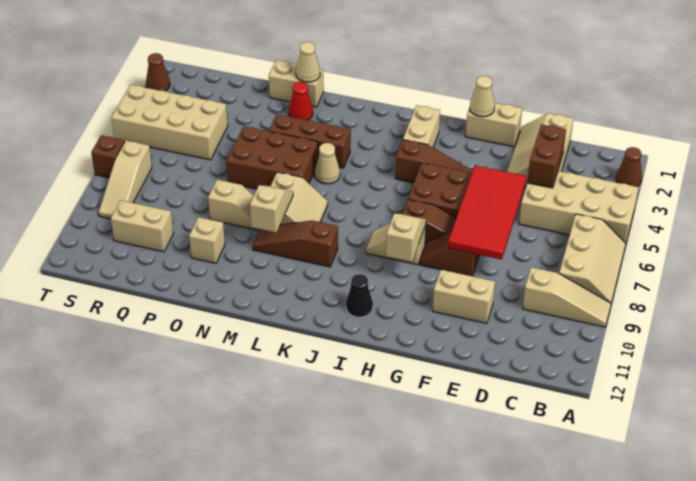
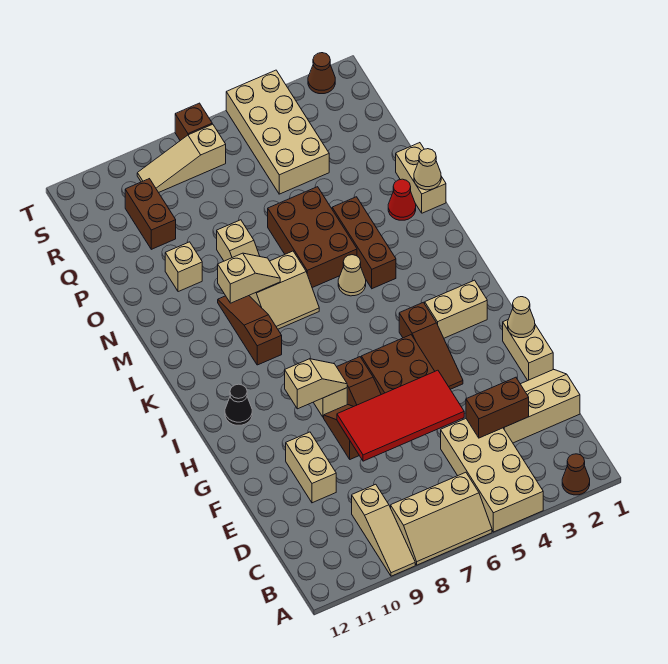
tan 1x2 brick [111,200,173,252] -> brown 1x2 brick [125,179,176,249]

